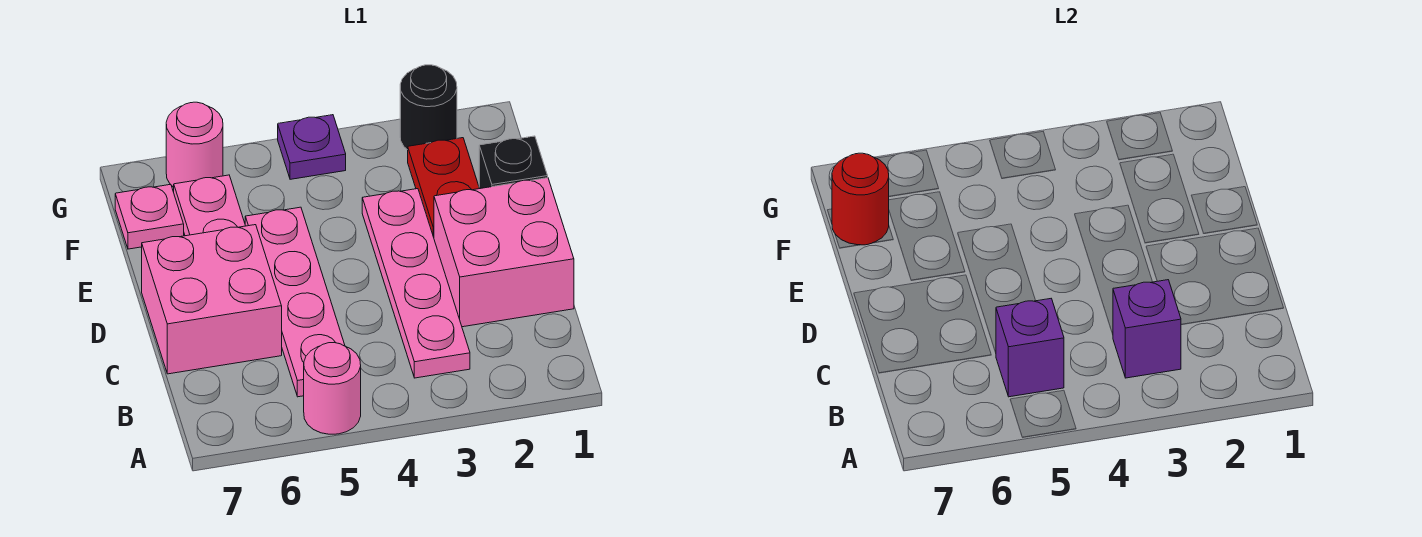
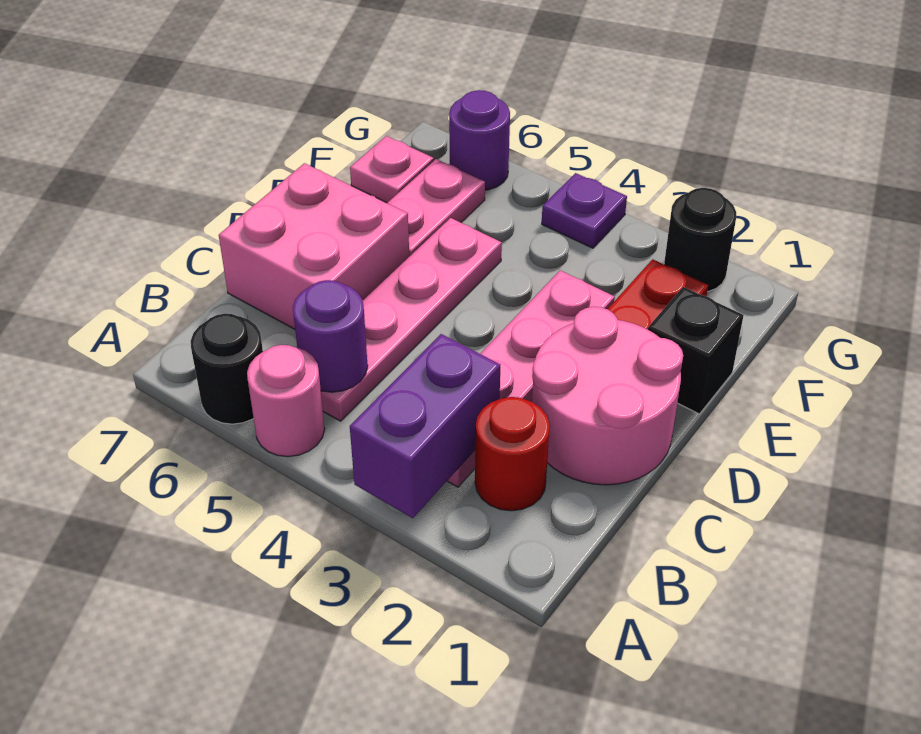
none -> black 1x1 round brick [191,314,263,424]
purple 1x1 brick [1113,280,1181,378] -> purple 1x2 brick [350,334,500,518]
purple 1x1 brick [996,299,1064,397] -> purple 1x1 round brick [293,280,368,392]
pink 2x2 brick [434,178,574,327] -> pink 2x2 round brick [532,307,683,485]
red 1x1 round brick [832,153,889,245] -> red 1x1 round brick moved to [475,397,550,511]
pink 1x1 round brick [166,102,223,187] -> purple 1x1 round brick [449,90,510,190]

